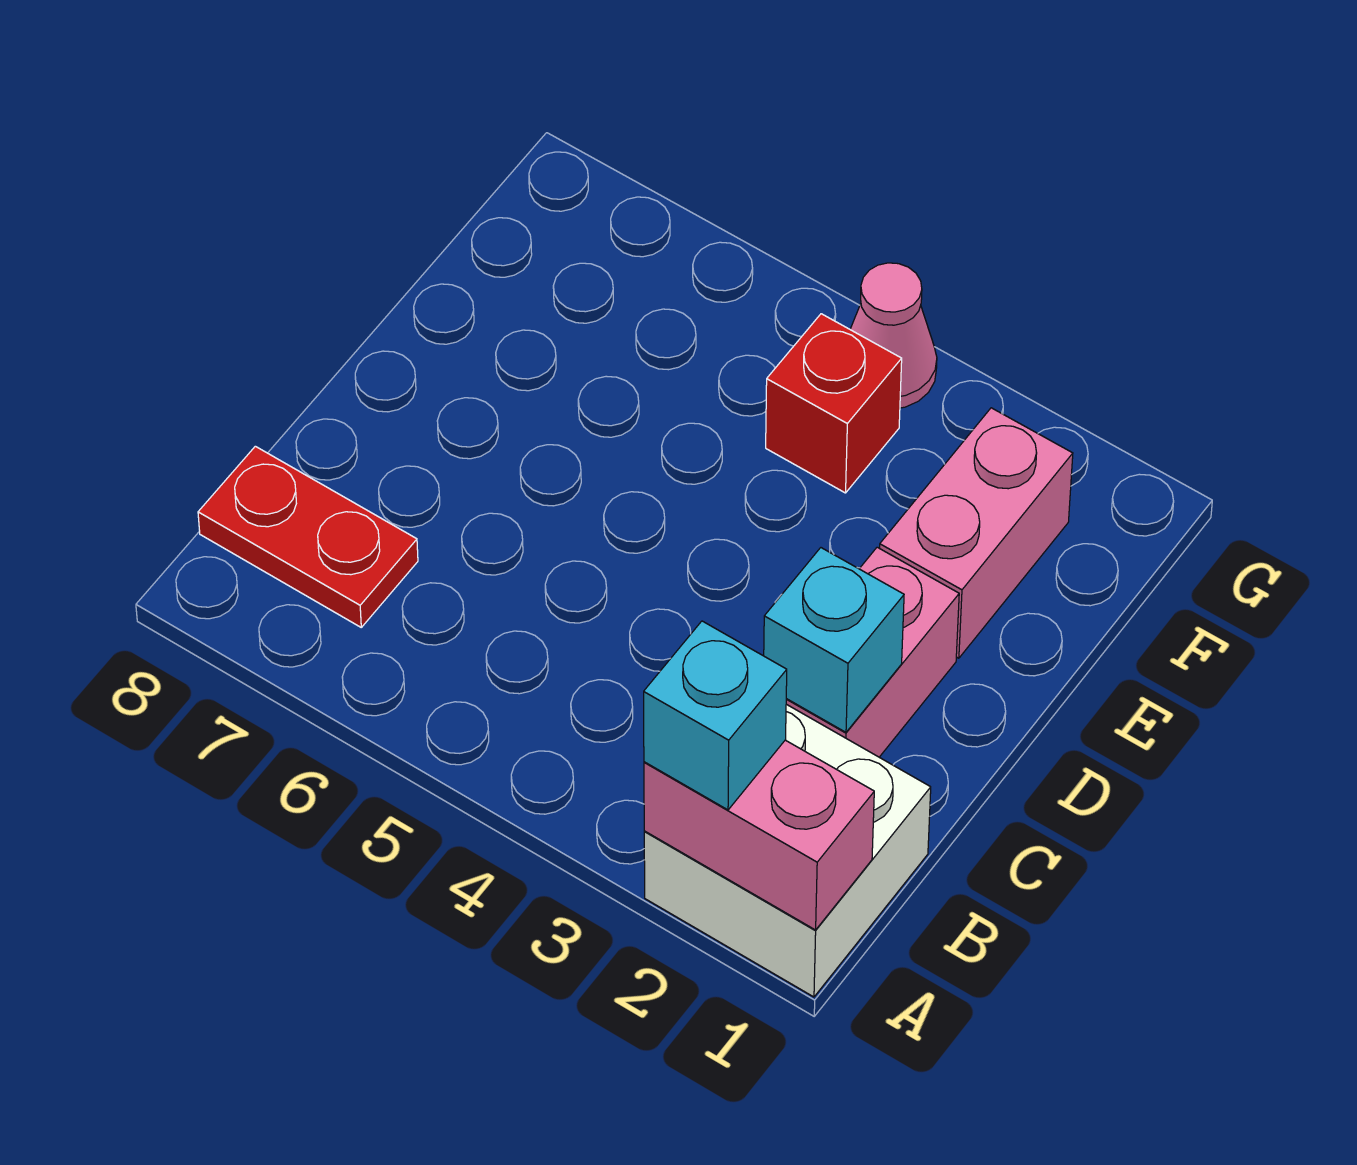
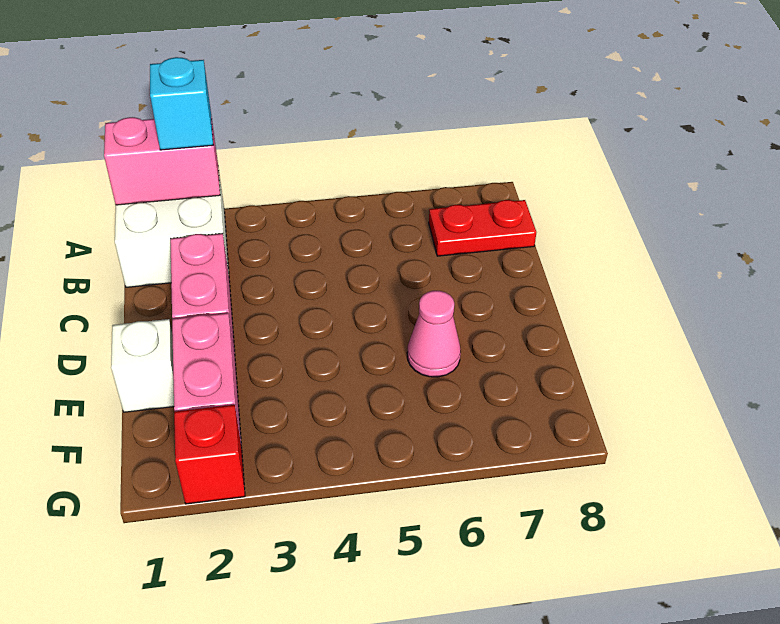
cyan 1x1 brick [764,548,904,732] -> none
none -> white 1x1 brick [111,319,174,412]
red 1x1 brick [766,314,902,493] -> red 1x1 brick moved to [174,405,245,504]
pink 1x1 cone [850,263,937,408] -> pink 1x1 cone moved to [407,291,461,377]

